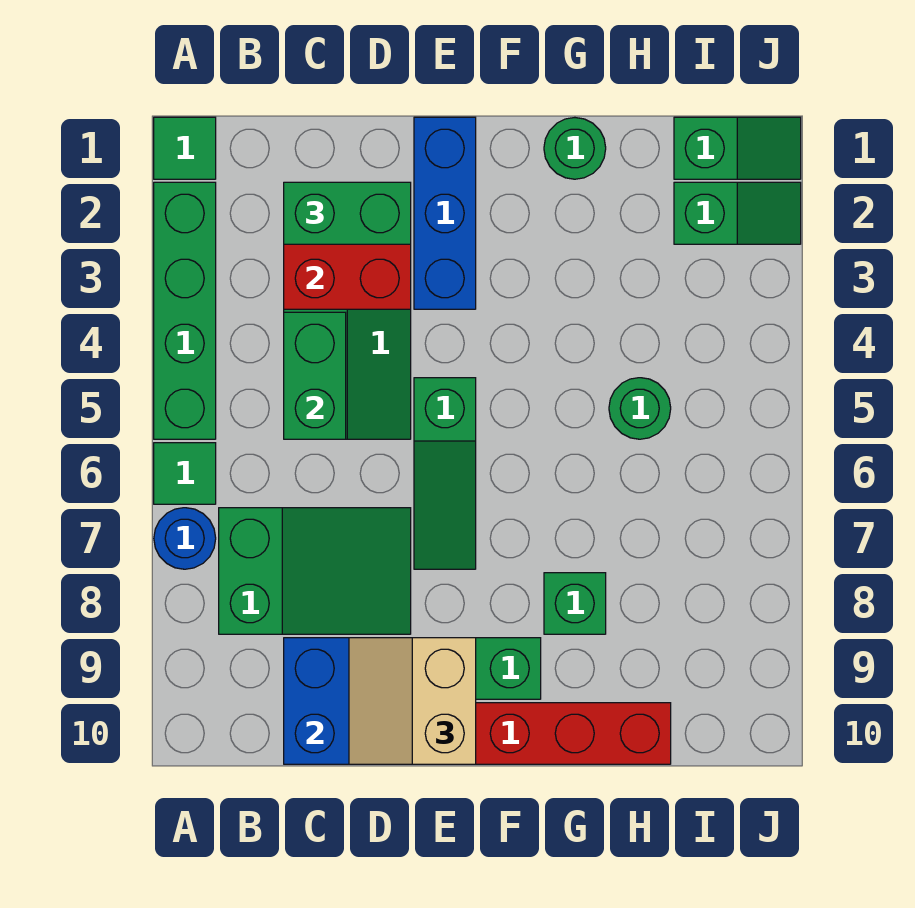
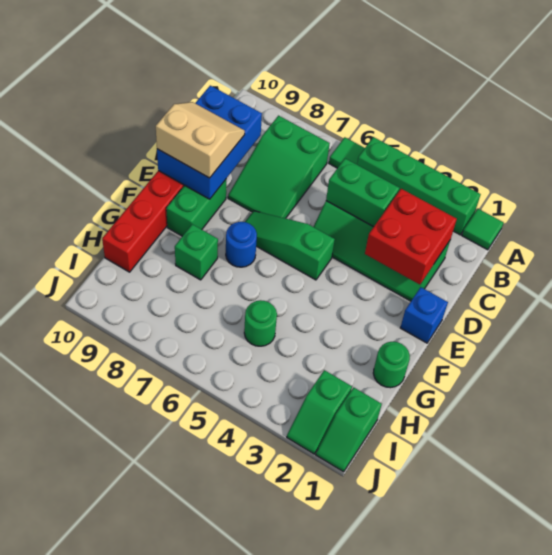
blue 1x1 round brick [154,508,216,569] -> blue 1x1 round brick moved to [226,222,257,267]
green 1x2 brick [284,182,411,244] -> none
blue 1x3 brick [414,117,476,309] -> blue 1x1 brick [400,287,448,343]

